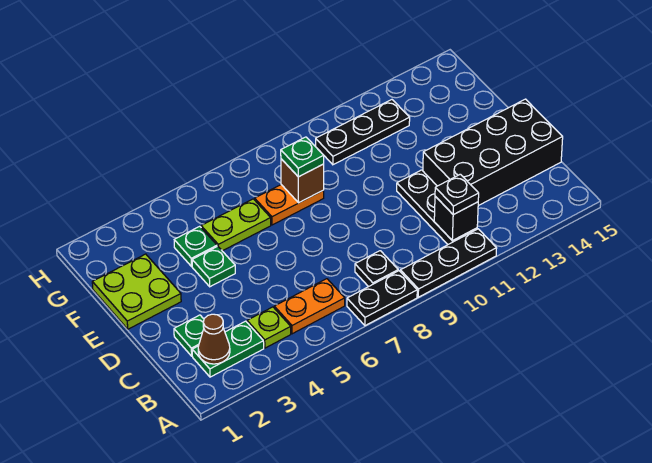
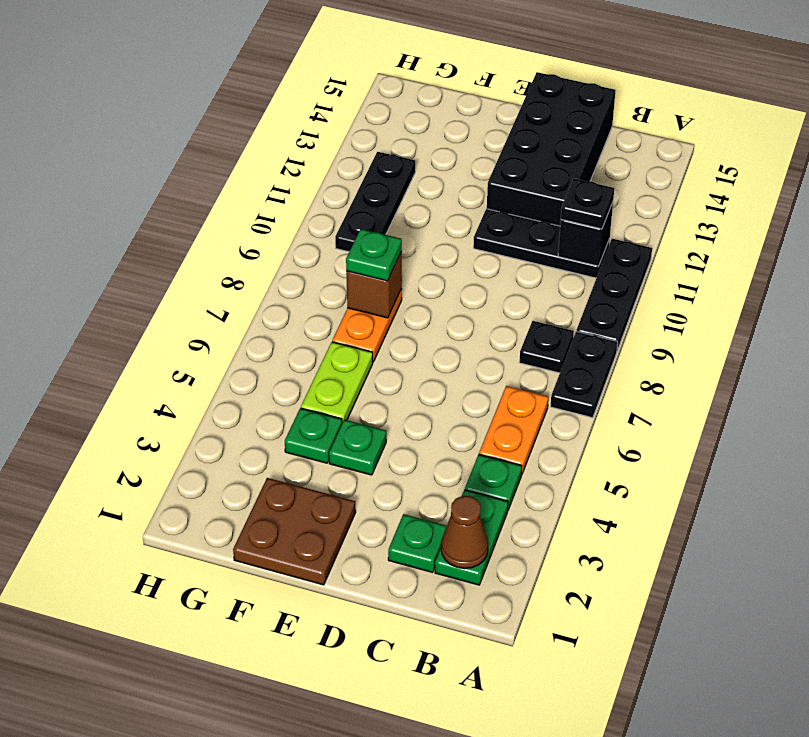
lime 1x1 plate [247,307,291,348] -> green 1x1 plate [465,455,522,510]
lime 2x2 plate [92,254,181,329] -> brown 2x2 plate [233,478,356,585]

